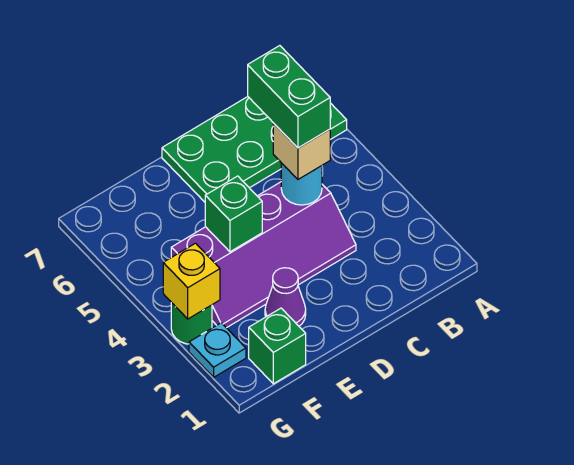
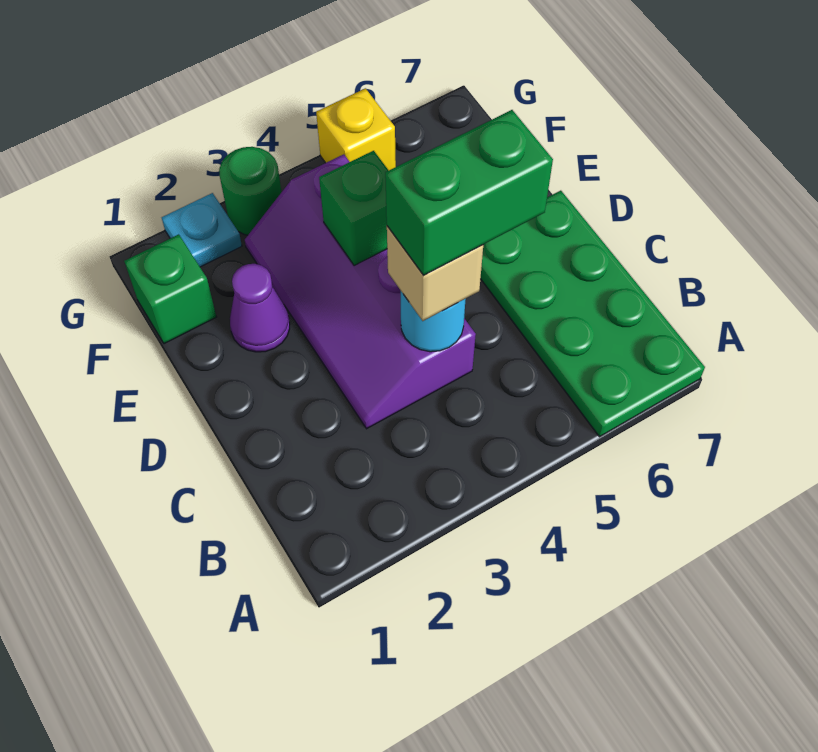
yellow 1x1 brick [163,243,220,319] -> yellow 1x1 brick moved to [316,88,396,170]

